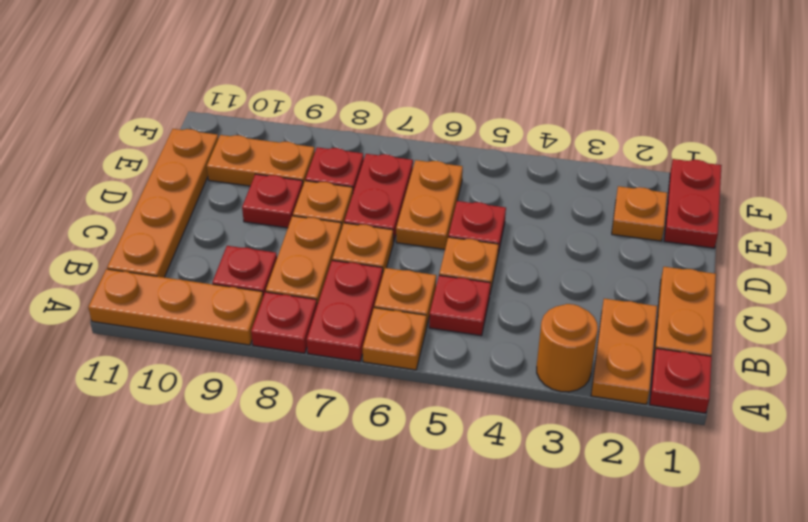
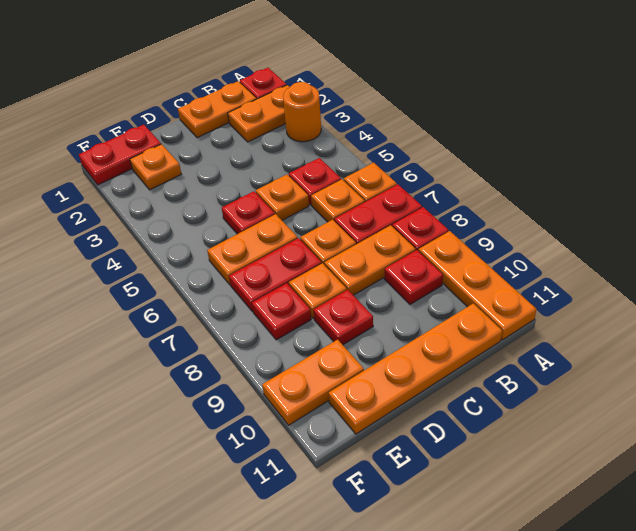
orange 1x2 plate [207,135,315,186] -> orange 1x2 plate turned to [262,340,364,425]

